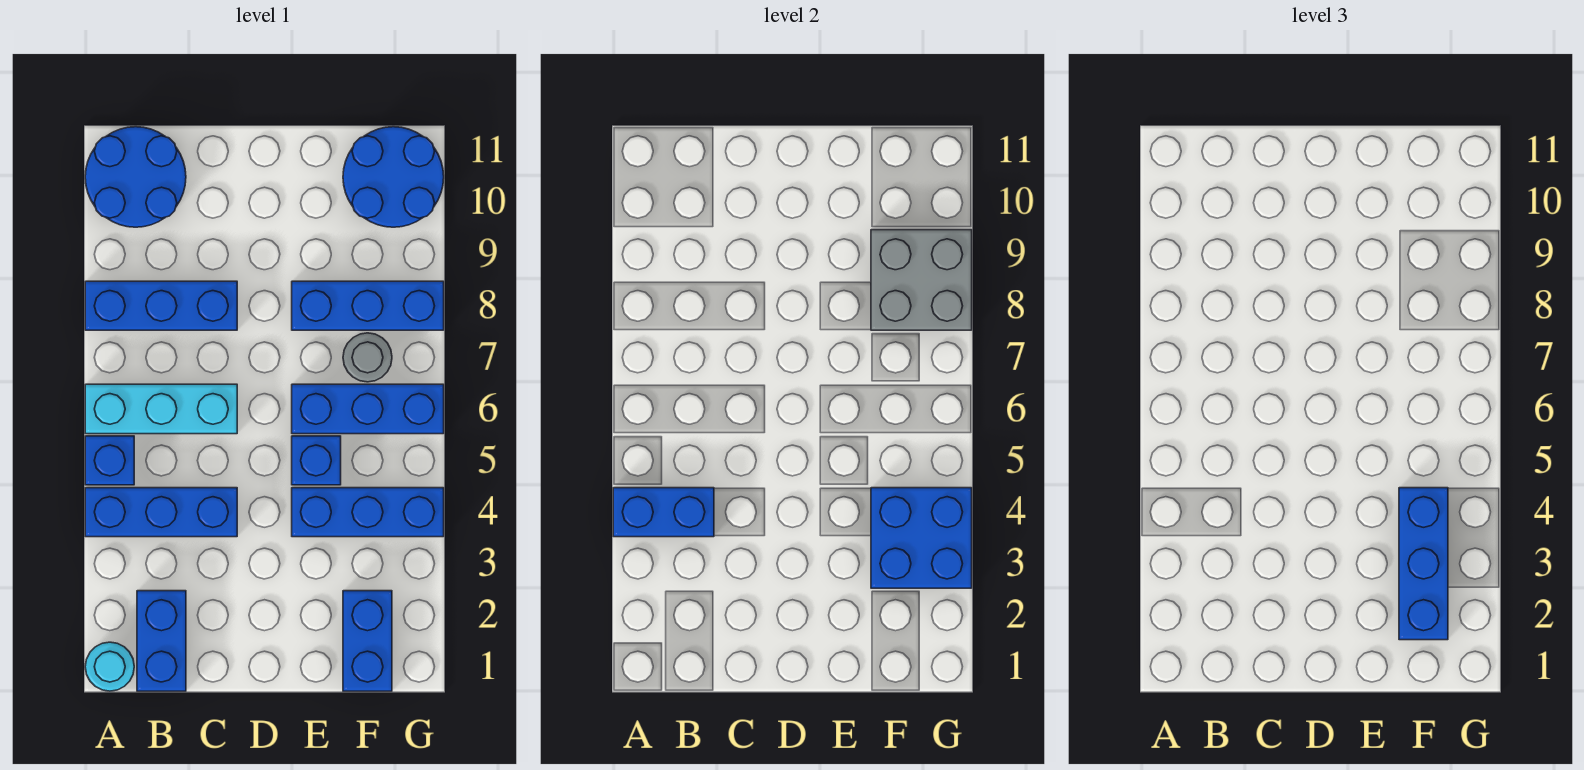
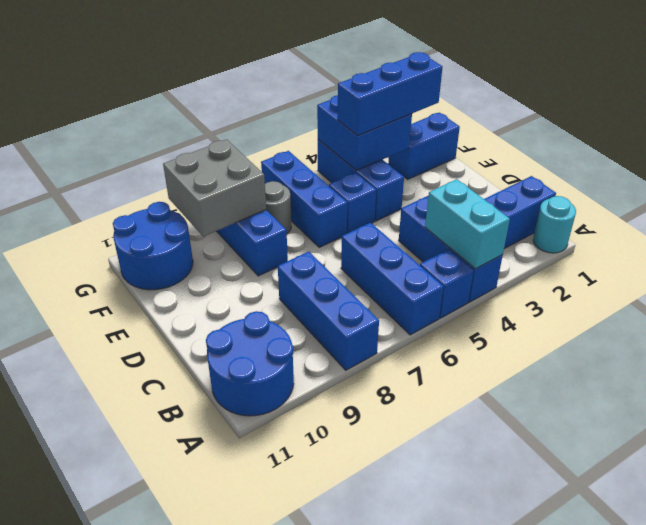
blue 1x2 brick [613,488,714,537] -> cyan 1x2 brick [425,179,510,269]
cyan 1x3 brick [85,384,237,434] -> blue 1x3 brick [341,223,443,335]

